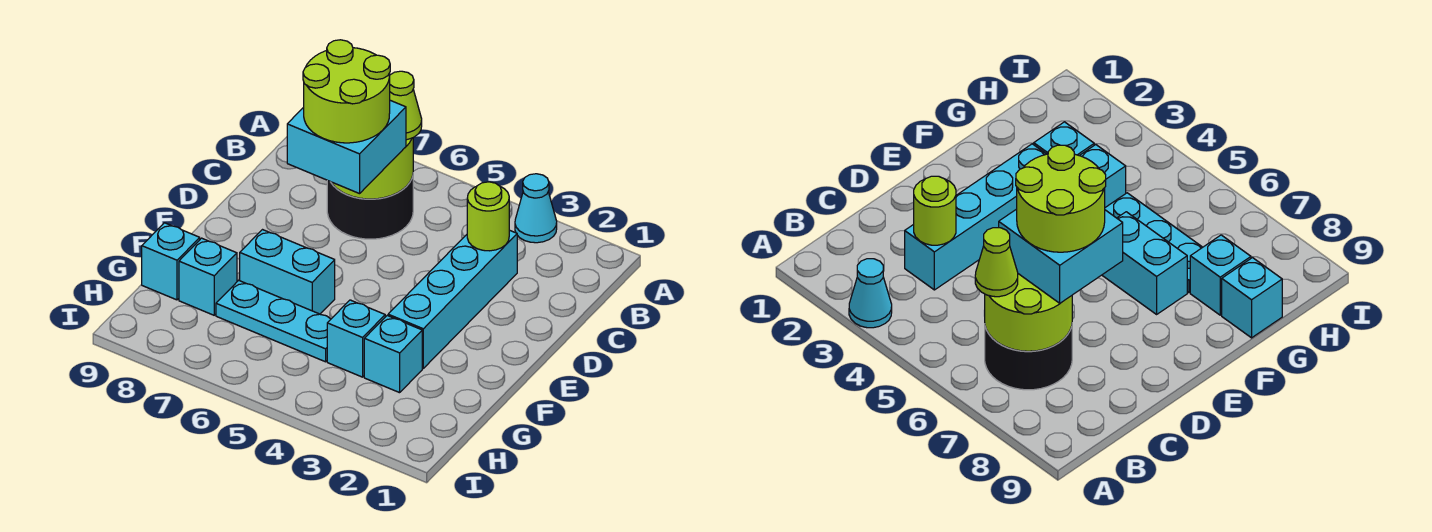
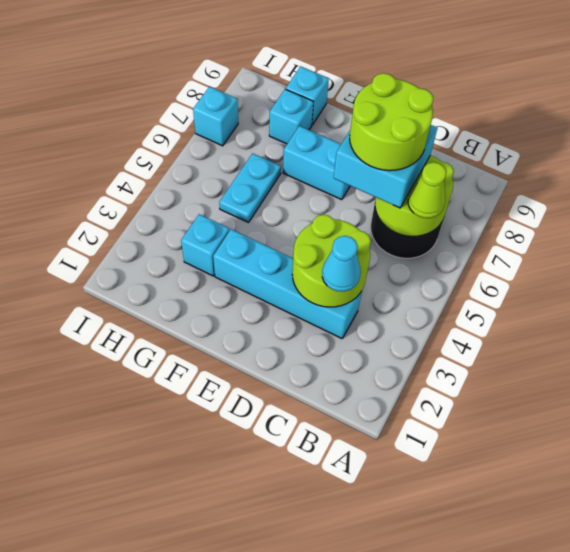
cyan 1x1 cone [515,174,557,243] -> cyan 1x1 cone moved to [322,236,360,292]
lime 1x1 round brick [467,182,509,251] -> lime 2x2 round brick [292,215,371,307]
cyan 1x2 brick [240,230,335,314] -> cyan 1x2 brick turned to [283,126,350,200]
cyan 1x1 brick [327,300,385,377] -> cyan 1x1 brick moved to [193,87,238,146]
cyan 1x3 plate [216,280,331,362] -> cyan 1x2 plate [219,153,281,223]

